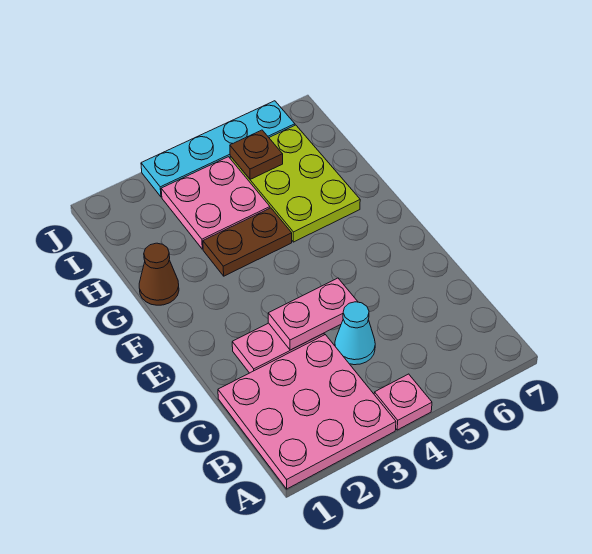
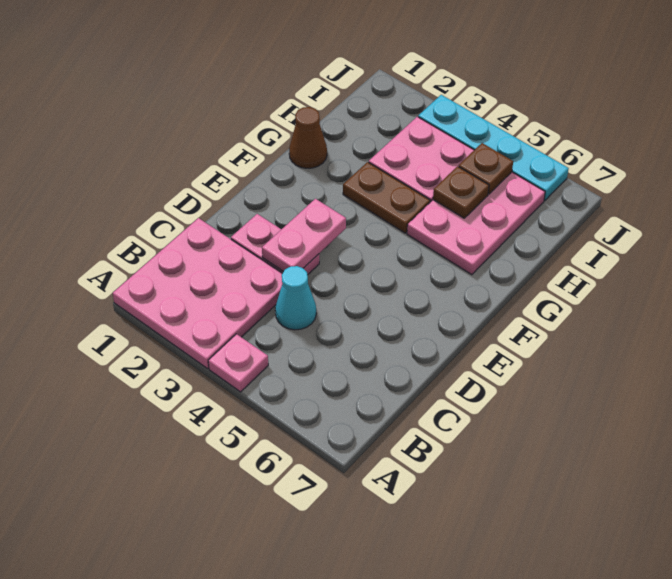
pink 1x2 plate [268,278,358,350] -> pink 1x2 plate turned to [262,199,346,271]
lime 2x3 plate [230,125,360,242] -> pink 2x3 plate [407,172,545,275]
none -> brown 1x1 plate [433,166,489,218]

